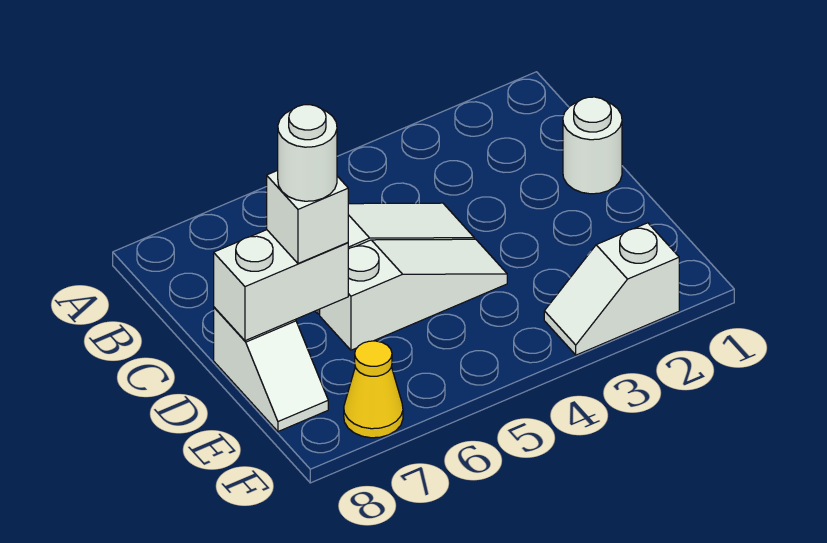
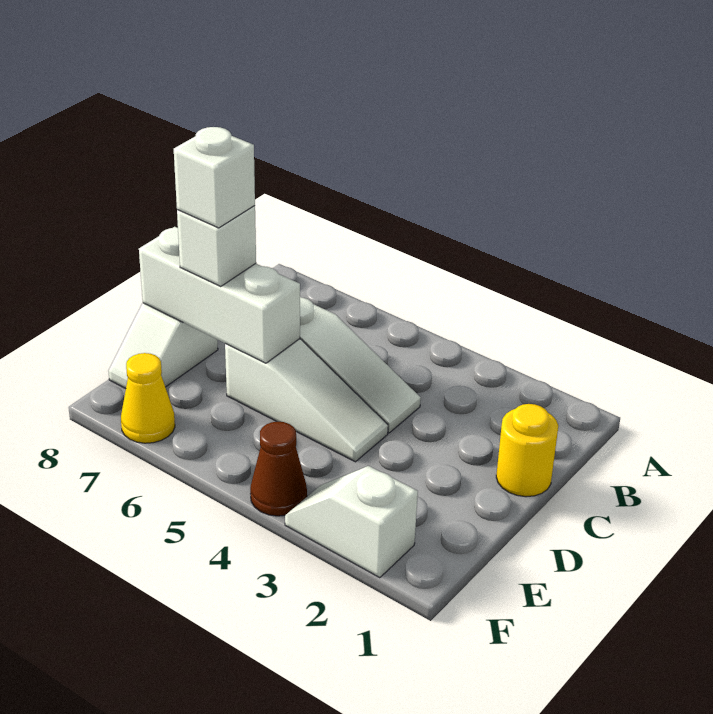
white 1x1 round brick [563,97,622,194] -> yellow 1x1 round brick [496,404,558,497]
white 1x2 brick [214,230,348,341] -> white 1x3 brick [139,227,300,363]
white 1x1 round brick [278,105,337,201] -> white 1x1 brick [174,127,255,228]
none -> brown 1x1 cone [250,422,307,516]

